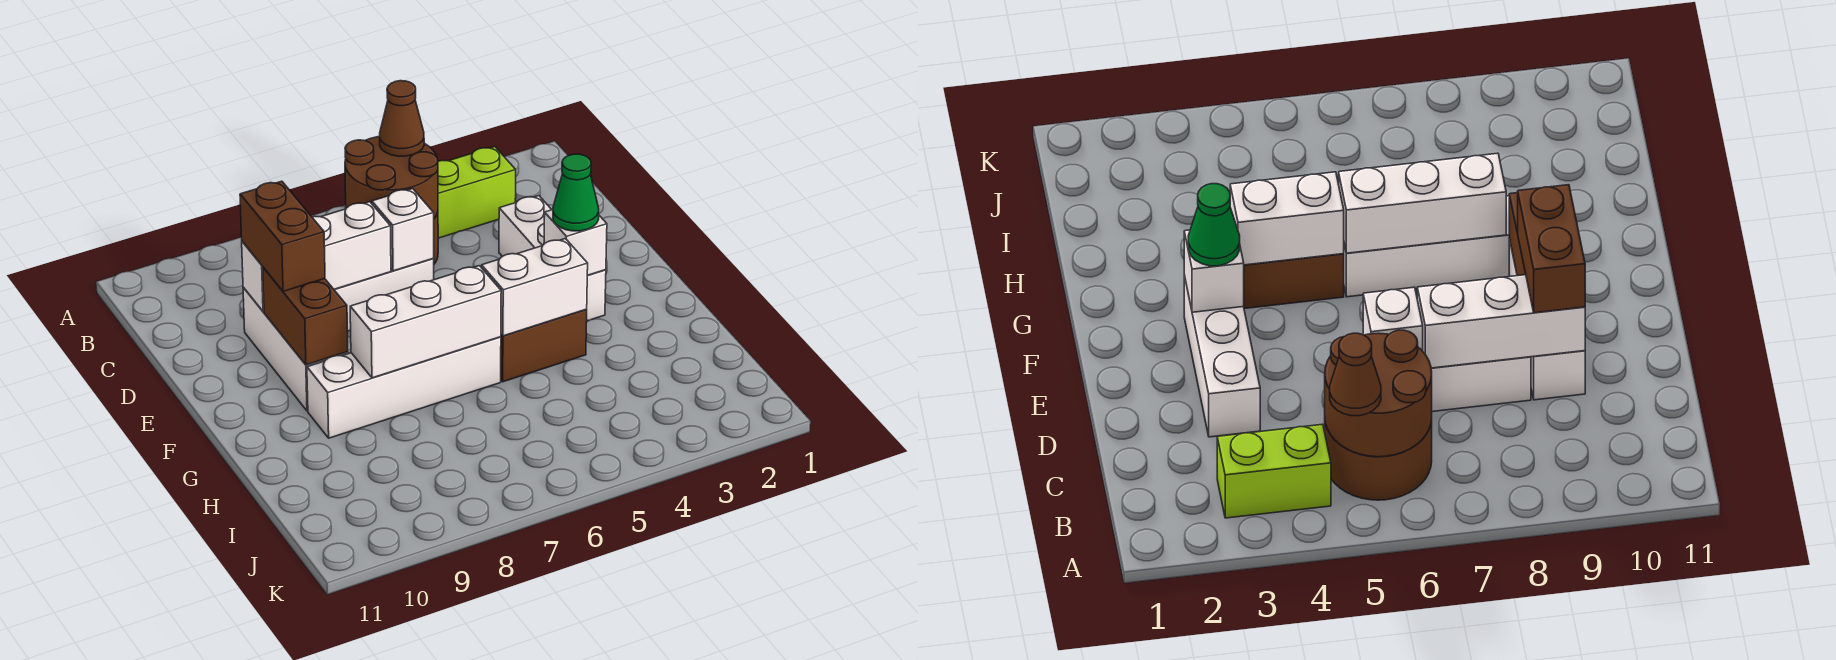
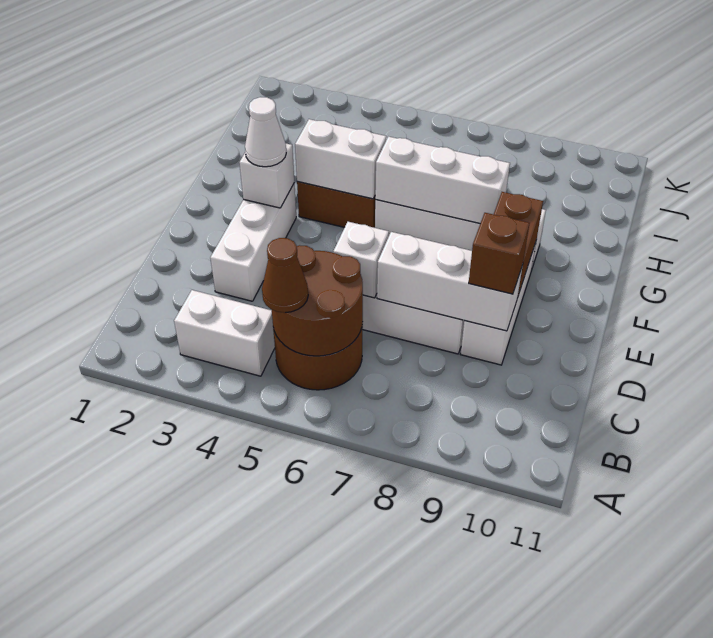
lime 1x2 brick [438,147,516,238] -> white 1x2 brick [174,290,275,376]
brown 1x2 brick [240,181,325,291] -> brown 1x1 brick [469,213,530,294]
green 1x1 cone [553,154,599,231] -> white 1x1 cone [245,97,286,167]

